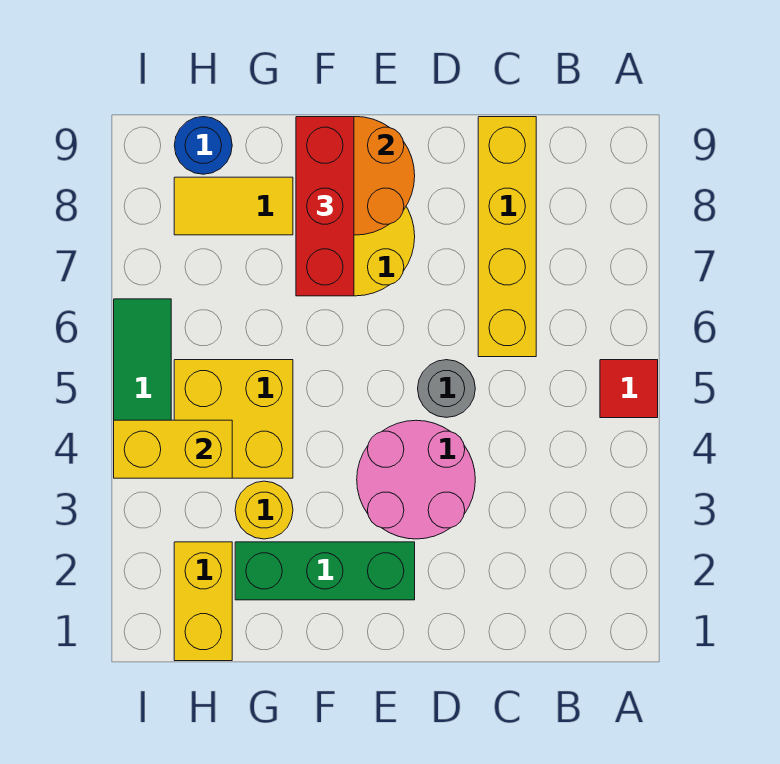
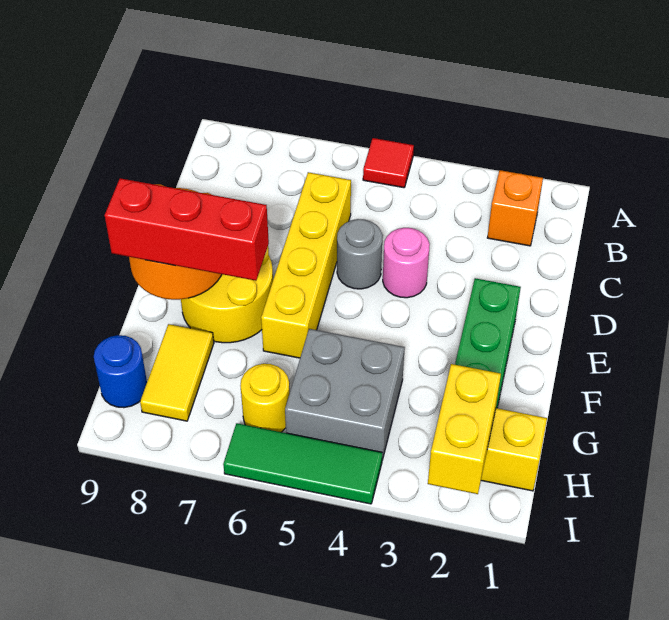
none -> orange 1x1 brick [487,170,543,246]
yellow 1x4 brick [478,117,536,357] -> yellow 1x4 brick turned to [261,172,351,358]
pink 2x2 round brick [357,420,475,539] -> pink 1x1 round brick [383,228,430,298]
yellow 1x1 round brick [235,481,293,539] -> yellow 1x1 round brick moved to [240,364,290,432]
yellow 2x2 brick [174,360,293,478] -> grey 2x2 brick [285,329,405,460]
yellow 1x2 brick [114,420,232,478] -> yellow 1x2 brick moved to [428,364,501,494]

